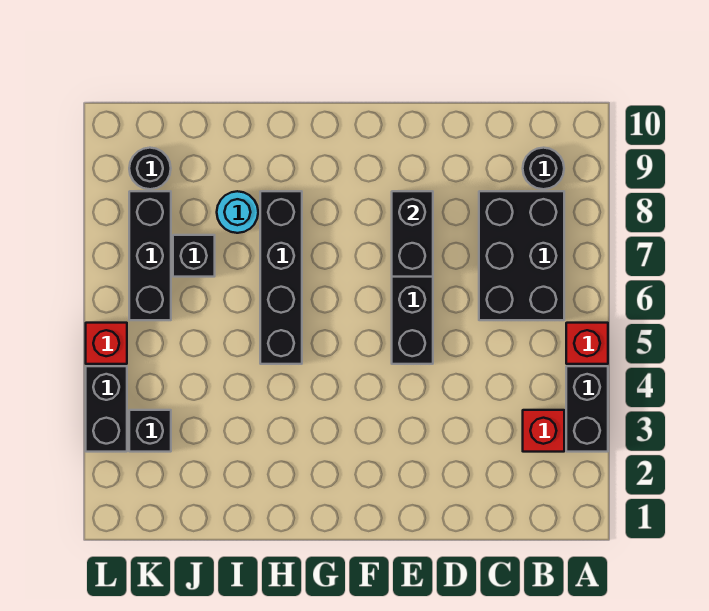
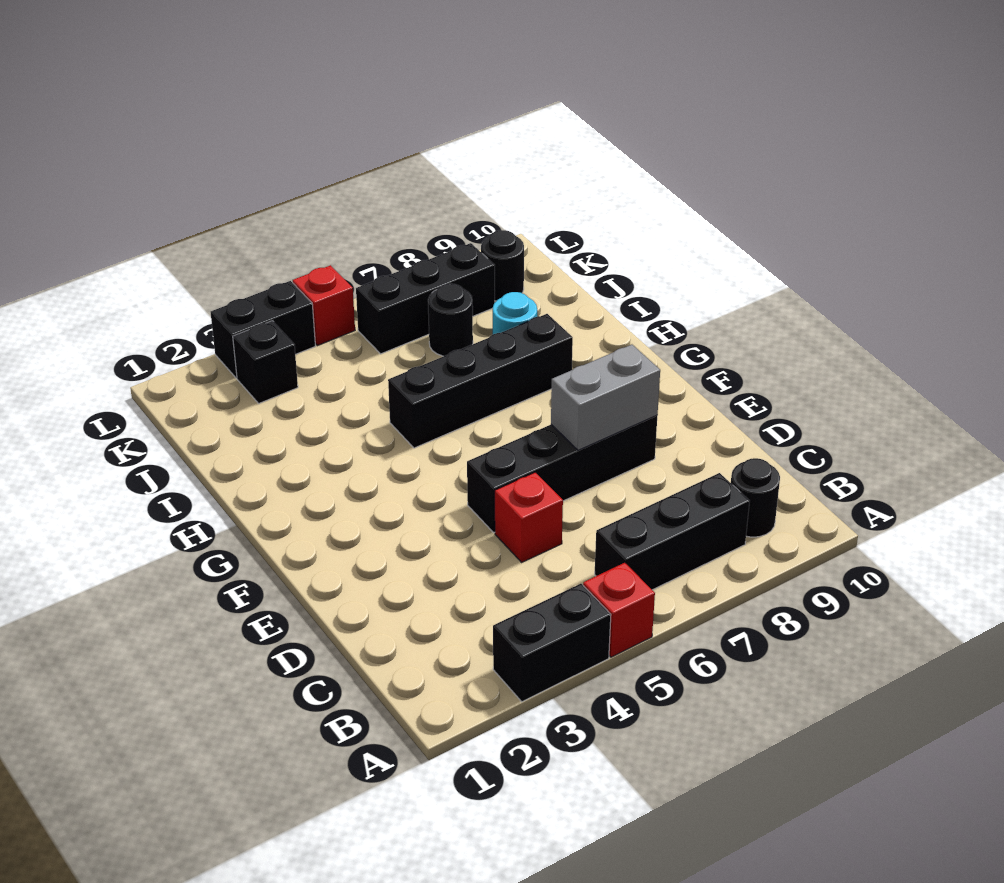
red 1x1 brick [523,410,564,452] -> red 1x1 brick moved to [495,472,563,562]
black 2x3 brick [479,191,564,320] -> black 1x3 brick [595,473,750,590]
black 1x2 brick [392,191,433,277] -> grey 1x2 brick [551,345,660,450]
black 1x1 brick [173,235,215,277] -> black 1x1 round brick [428,284,473,356]

